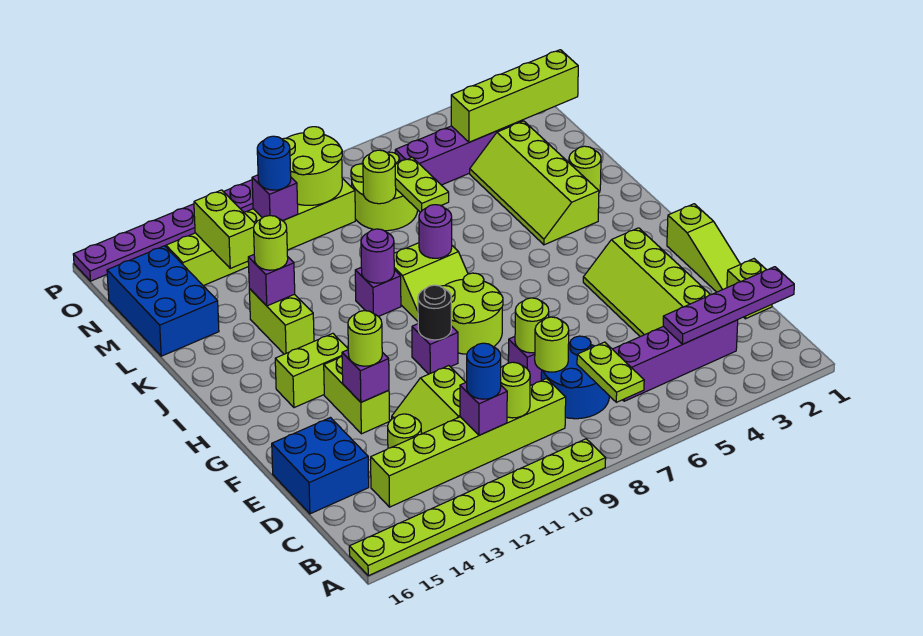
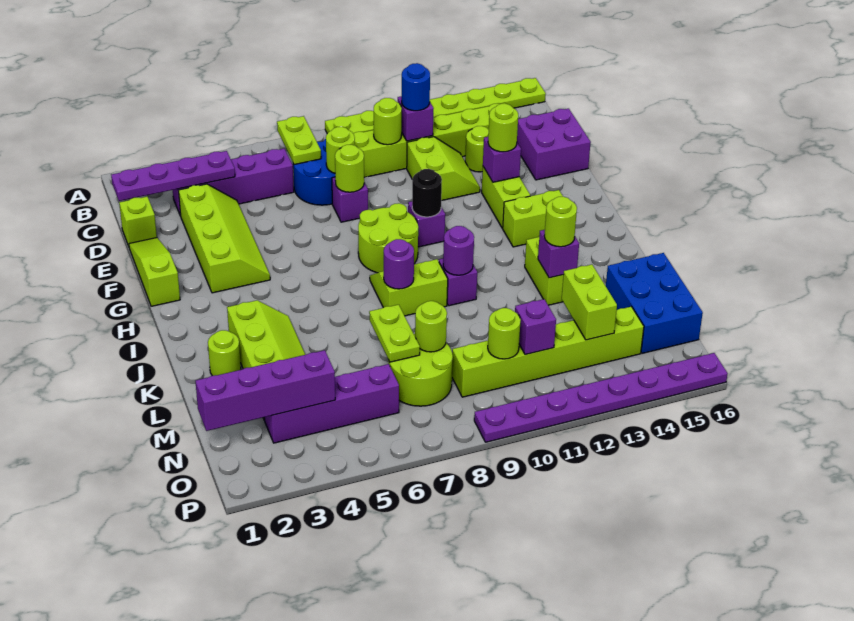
blue 2x2 brick [272,418,369,514] -> purple 2x2 brick [517,109,591,180]
lime 1x4 brick [451,50,578,142] -> purple 1x4 brick [195,350,335,431]
lime 2x2 round brick [282,127,342,205] -> lime 1x1 round brick [488,308,521,359]
blue 1x1 round brick [257,136,291,190] -> none

